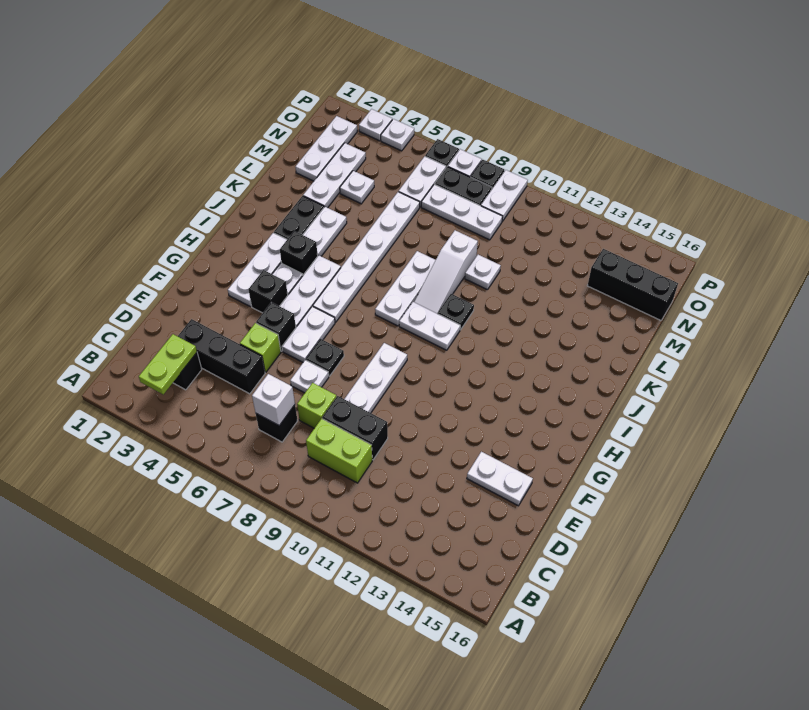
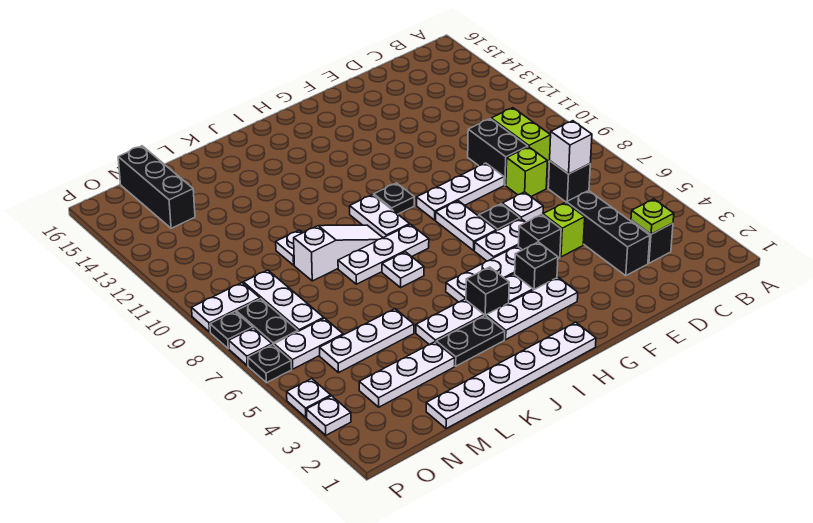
lime 1x2 plate [139,334,197,394] -> lime 1x1 plate [631,199,674,234]
white 1x2 plate [467,452,533,506] -> white 1x2 plate moved to [436,201,496,250]
white 1x6 plate [313,192,420,322] -> white 1x6 plate moved to [426,322,596,429]
black 1x1 plate [438,294,474,330] -> black 1x1 plate moved to [374,183,414,214]
white 1x3 plate [296,116,357,181] -> white 1x3 plate moved to [320,309,414,373]
white 1x1 plate [340,171,374,204] -> white 1x1 plate moved to [382,252,424,287]

